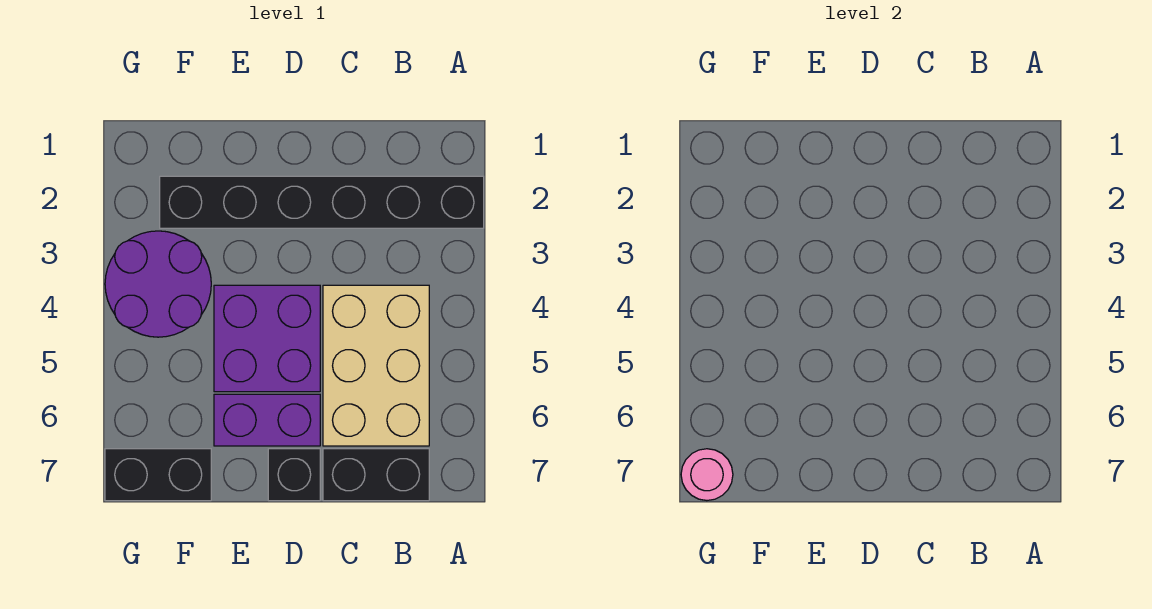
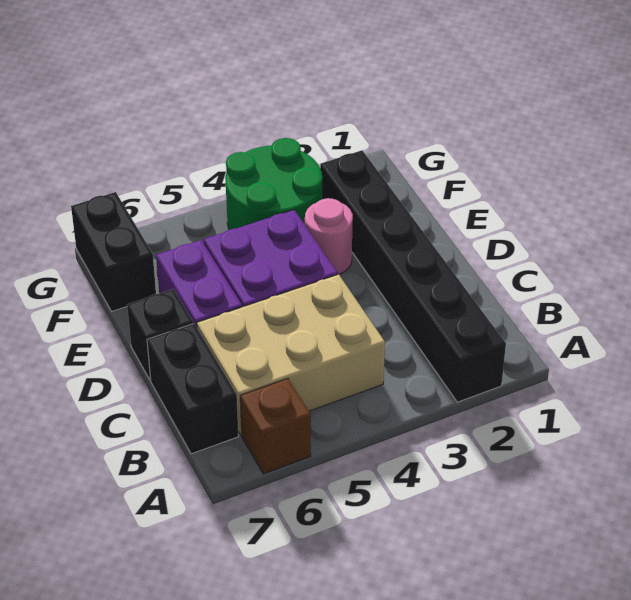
none -> brown 1x1 brick [240,378,311,474]
purple 2x2 round brick [105,231,211,337] -> green 2x2 round brick [225,138,322,230]
pink 1x1 round brick [681,449,733,500] -> pink 1x1 round brick moved to [305,198,353,274]

